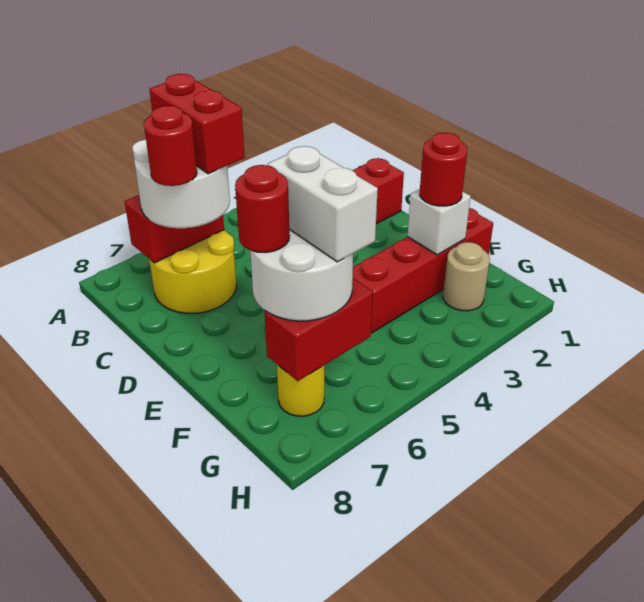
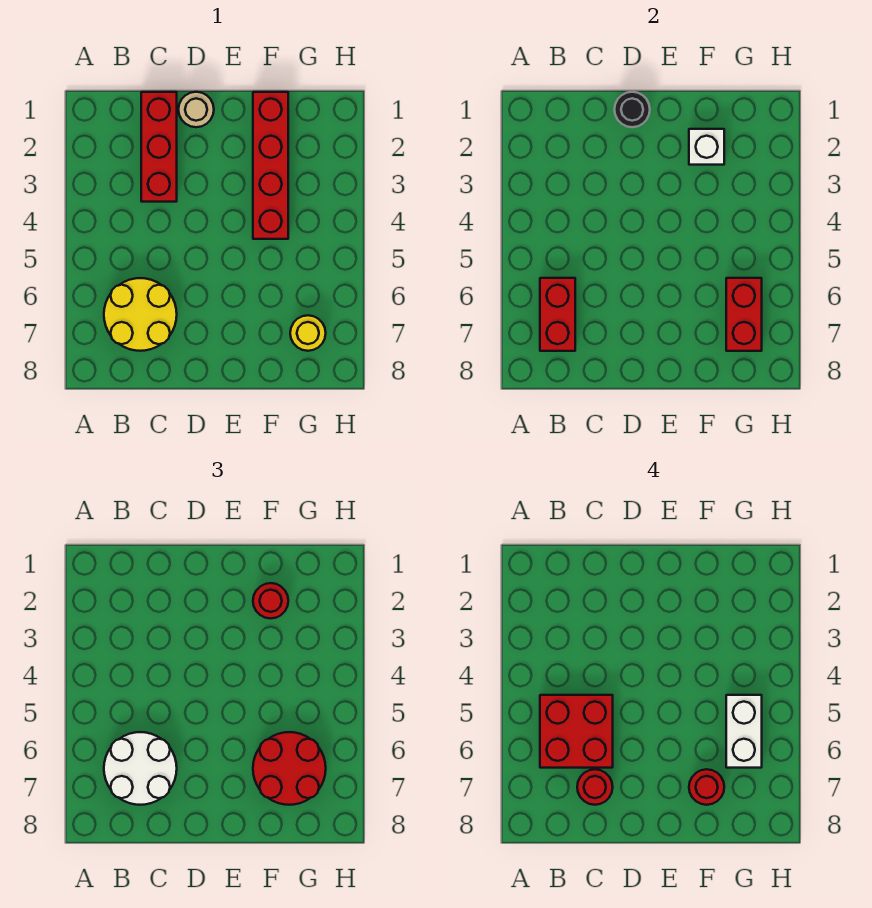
red 1x2 brick [149,74,245,174] -> red 2x2 brick [540,695,613,768]
none -> black 1x1 round brick [614,92,650,127]
white 2x2 round brick [250,229,353,321] -> red 2x2 round brick [253,732,326,805]
white 1x2 brick [268,146,378,262] -> white 1x2 brick turned to [726,695,762,768]
tan 1x1 round brick [443,242,490,311] -> tan 1x1 round brick moved to [178,92,214,127]

